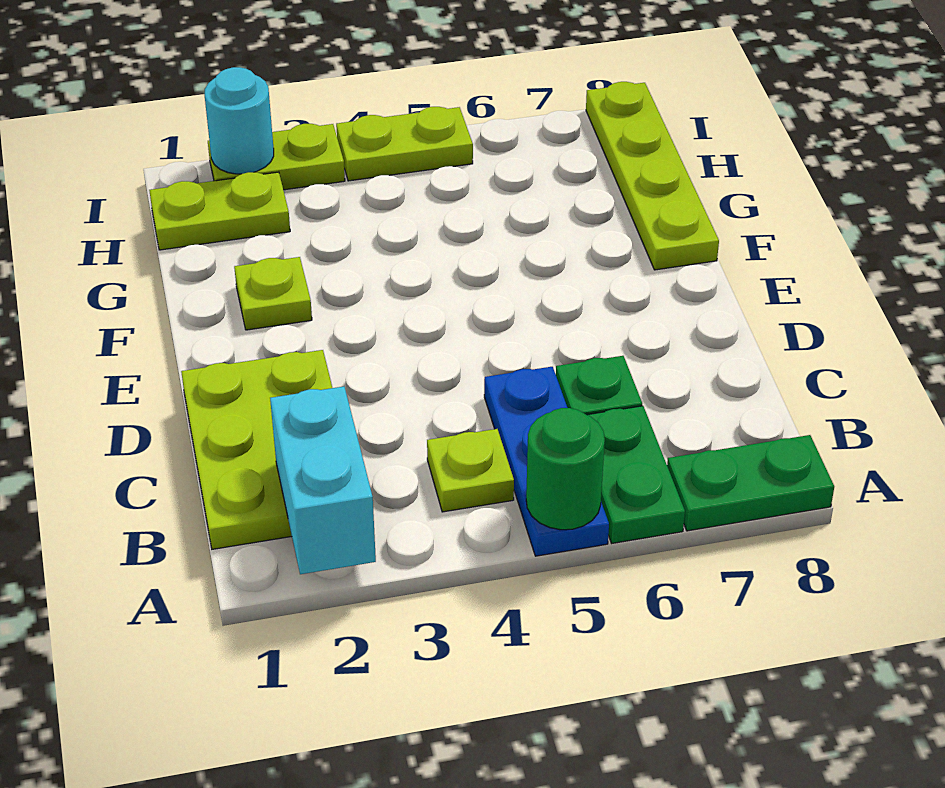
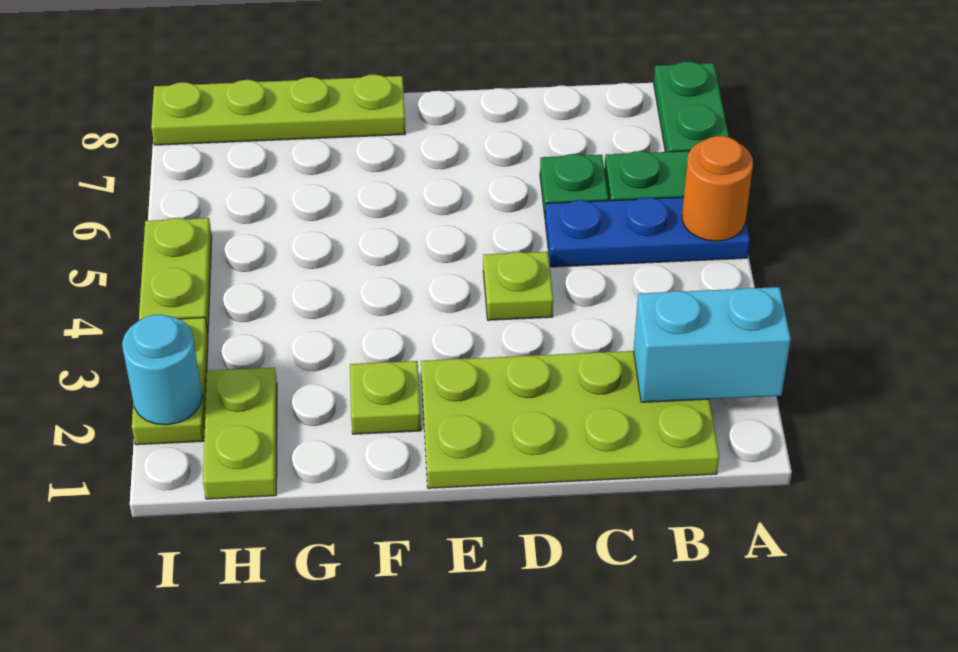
green 1x1 round brick [526,408,605,530] -> orange 1x1 round brick [682,136,753,241]
lime 2x3 plate [181,350,332,549] -> lime 2x4 plate [421,351,719,488]
lime 1x1 plate [427,429,514,512] -> lime 1x1 plate moved to [483,252,553,320]

